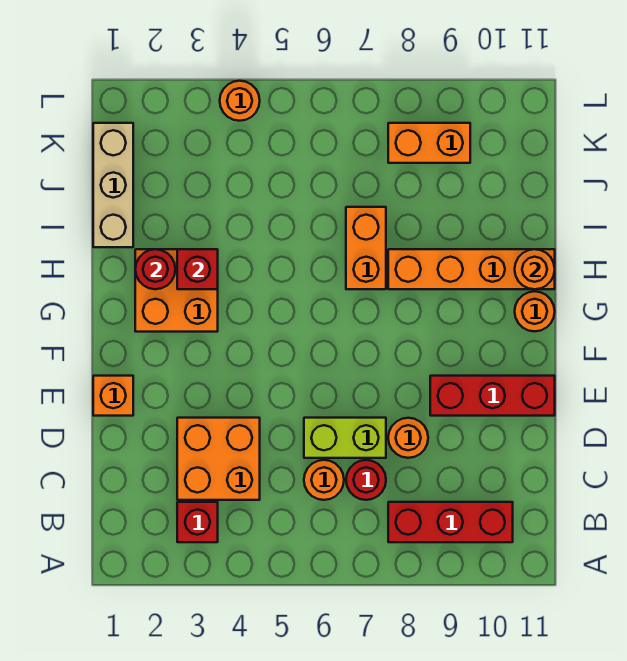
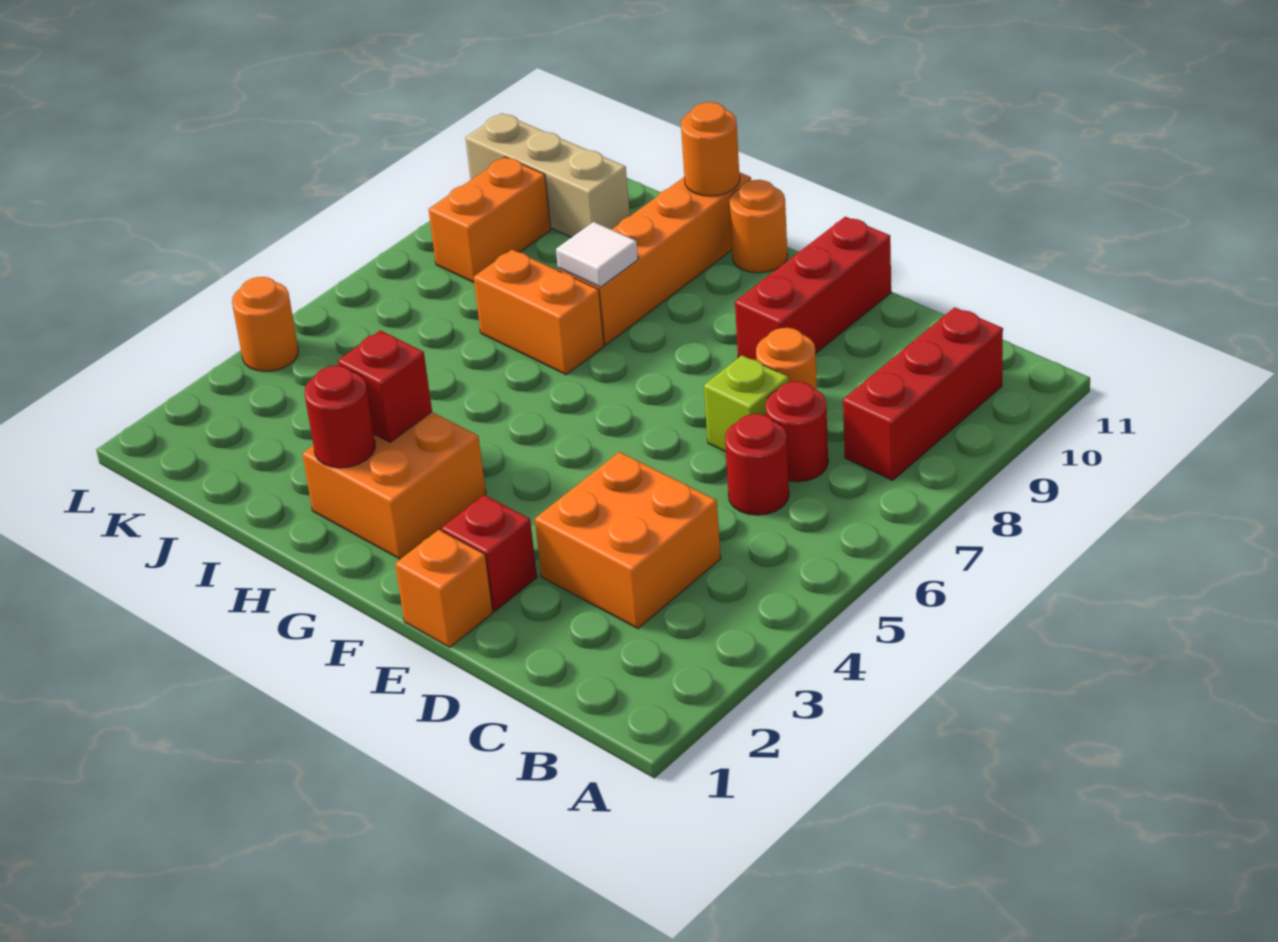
red 1x1 brick [177,502,218,542] -> red 1x1 brick moved to [441,495,537,611]
orange 1x1 round brick [304,460,344,500] -> red 1x1 round brick [725,414,789,515]
lime 1x2 brick [304,418,386,458] -> lime 1x1 brick [704,355,789,452]
none -> white 1x1 tile [556,222,638,287]
tan 1x3 brick [93,123,133,247] -> tan 1x3 brick moved to [466,113,630,237]

